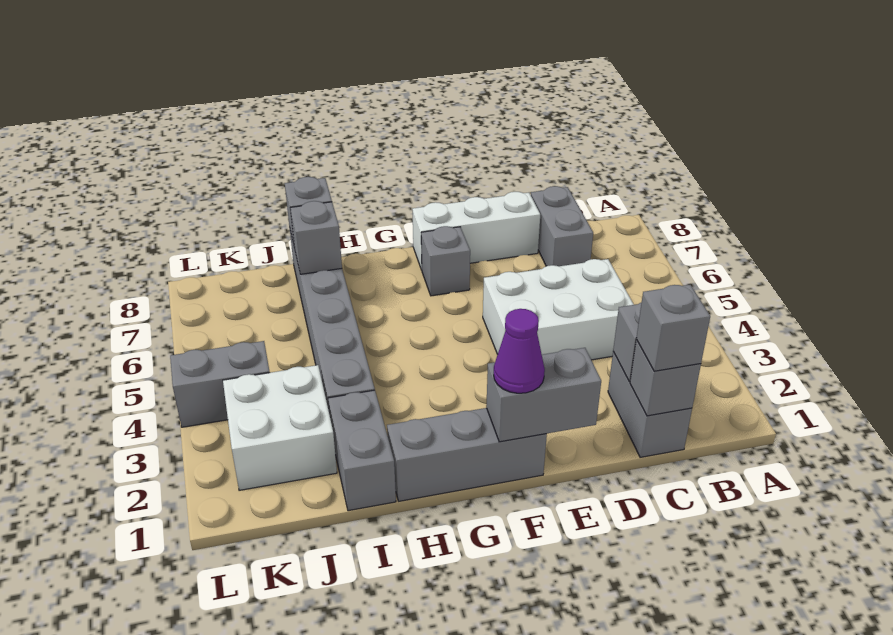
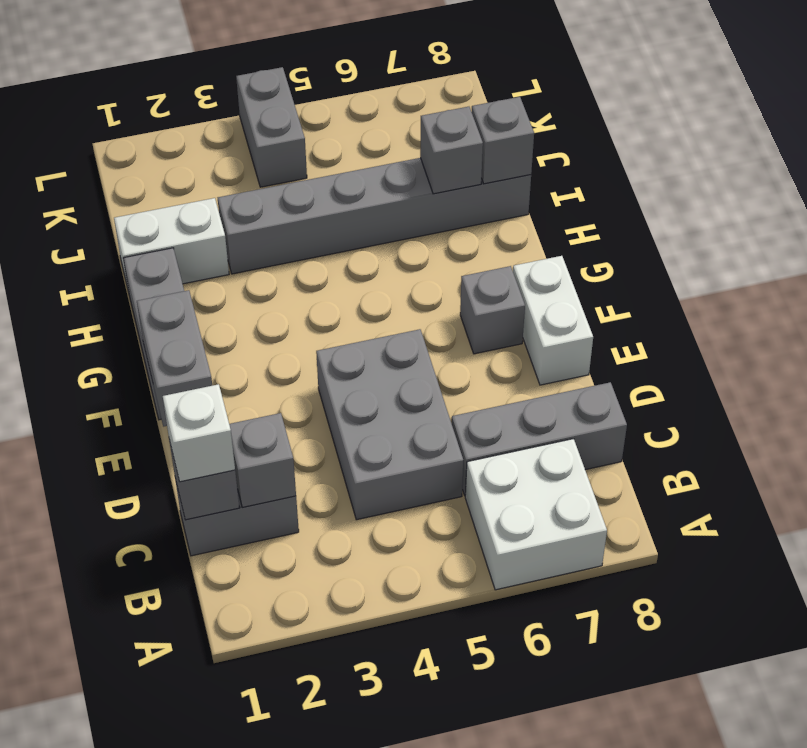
grey 1x1 brick [636,285,710,371] -> white 1x1 brick [163,384,235,482]
white 2x3 brick [483,259,634,360] -> grey 2x3 brick [316,329,463,520]
grey 1x2 brick [531,186,593,266] -> grey 1x3 brick [452,382,627,495]
white 1x3 brick [412,192,540,270] -> white 1x2 brick [513,256,593,385]
purple 1x1 cone [494,309,545,393] -> none
grey 1x2 brick [328,390,396,511] -> white 1x2 brick [114,198,229,291]
white 2x2 brick [223,365,337,490] -> white 2x2 brick moved to [465,439,607,590]

